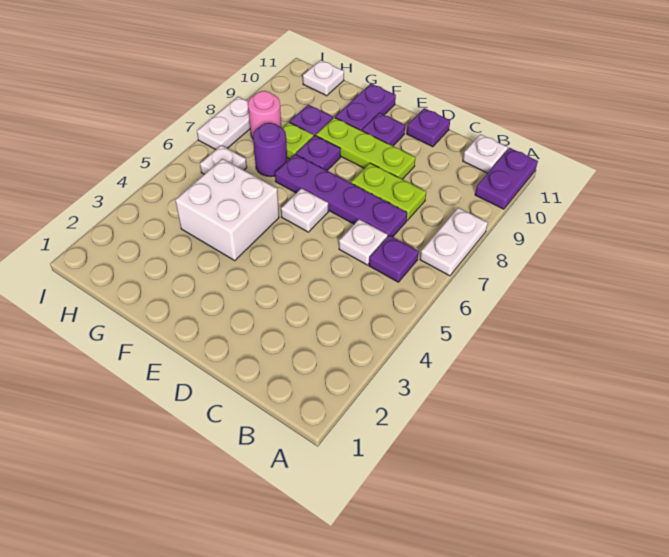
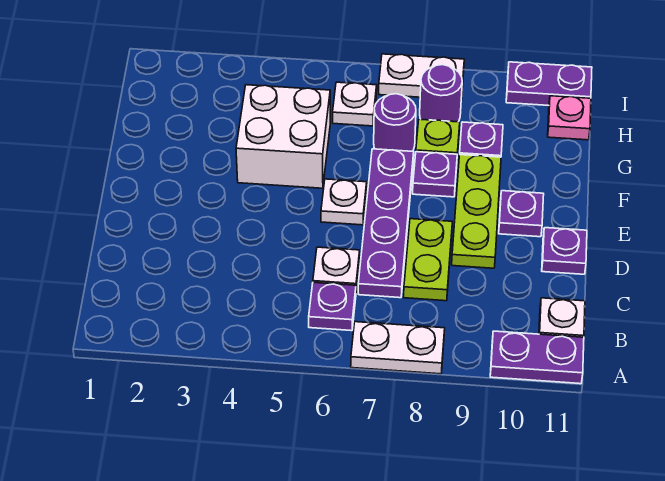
purple 1x2 plate [335,84,396,131] -> purple 1x2 plate moved to [506,62,592,105]
pink 1x1 round brick [248,91,281,138] -> purple 1x1 round brick [420,65,462,122]
white 1x1 plate [303,60,344,96] -> pink 1x1 plate [548,96,591,140]

